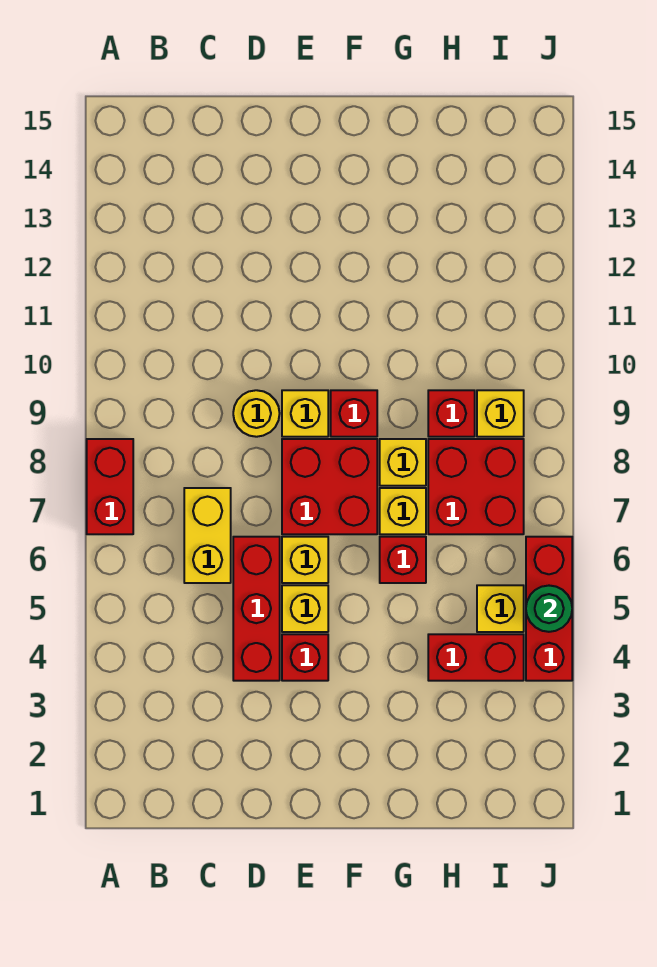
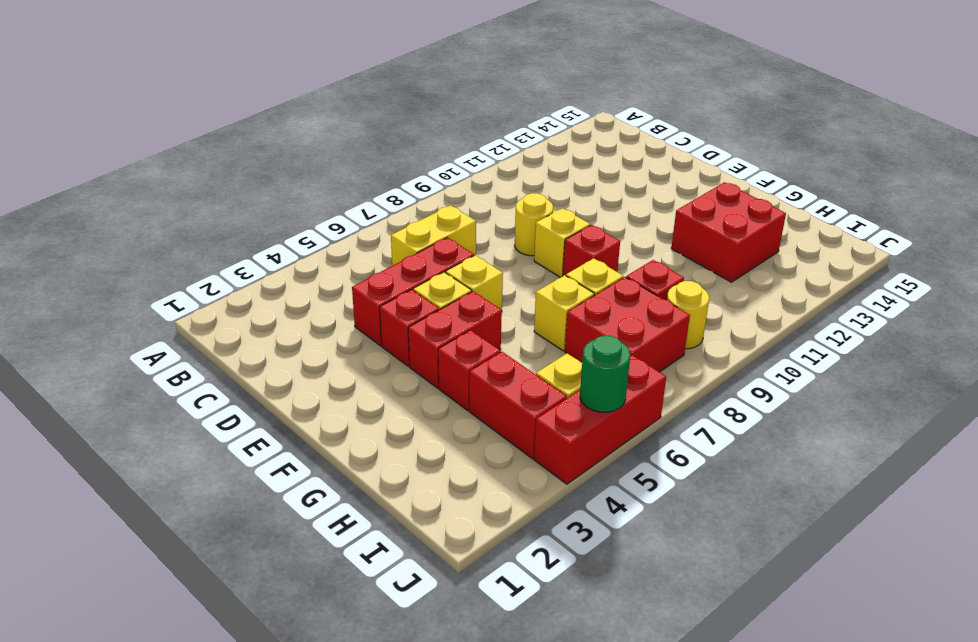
red 1x2 brick [87,439,133,534] -> red 1x2 brick moved to [408,291,502,388]
red 2x2 brick [282,439,377,534] -> red 2x2 brick moved to [671,182,786,282]
red 1x1 brick [380,537,426,583] -> red 1x1 brick moved to [438,330,500,411]
yellow 1x1 brick [477,390,524,437] -> yellow 1x1 round brick [667,281,709,349]

